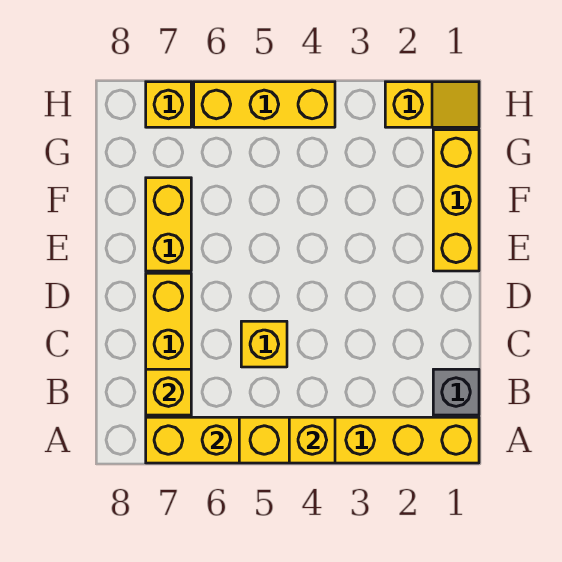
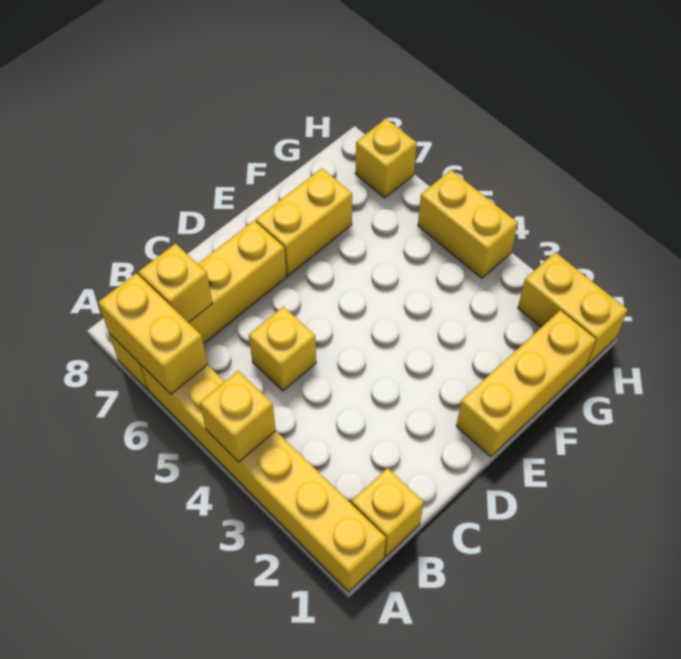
grey 1x1 brick [433,369,479,415] -> yellow 1x1 brick [352,468,424,556]
yellow 1x2 slope [385,82,479,127] -> yellow 1x2 brick [518,252,628,365]
yellow 1x3 brick [194,82,335,127] -> yellow 1x2 brick [418,170,518,278]

